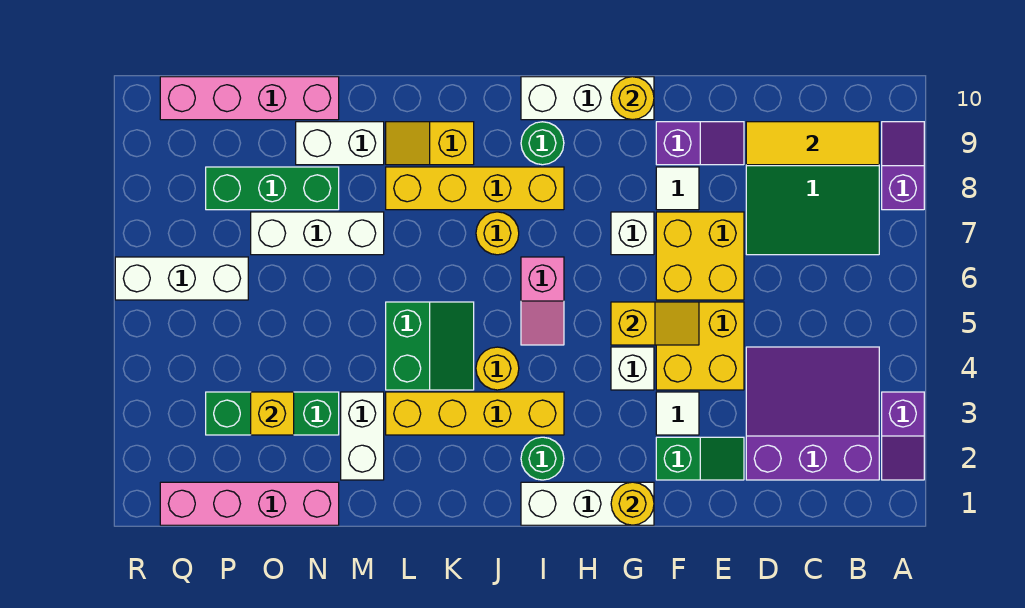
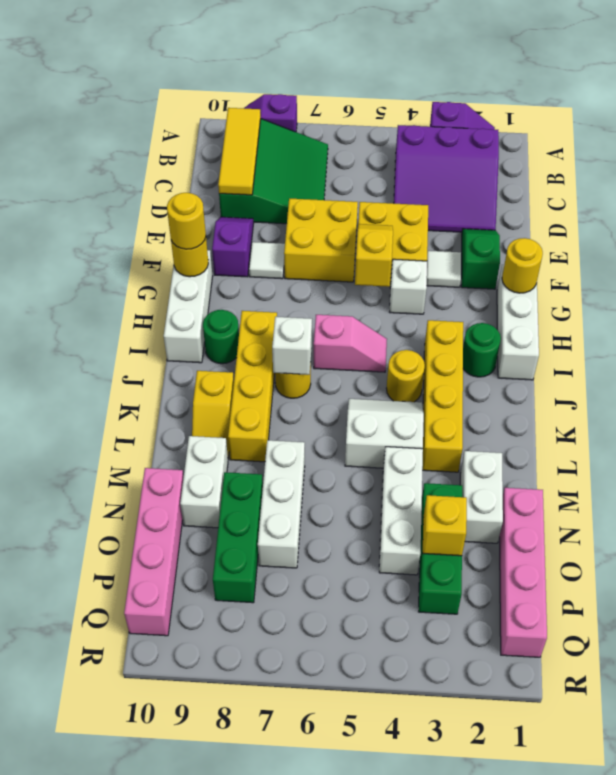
purple 3x3 slope [746,347,879,480] -> purple 3x3 slope turned to [394,125,499,232]
white 1x1 brick [611,212,654,255] -> white 1x1 brick moved to [272,317,312,375]
none -> yellow 1x1 round brick [167,193,206,249]
green 2x2 slope [386,302,474,390] -> white 2x2 slope [345,399,424,468]
white 1x2 brick [341,392,384,480] -> white 1x2 brick turned to [460,451,503,543]
white 1x3 brick [115,257,248,300] -> white 1x3 brick moved to [379,447,423,575]

